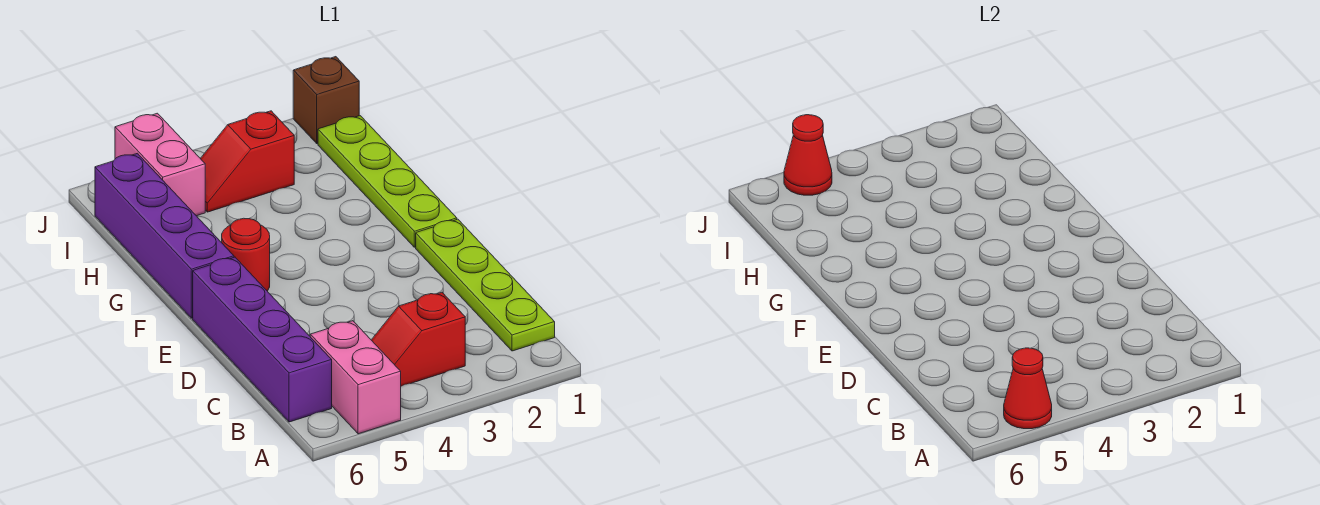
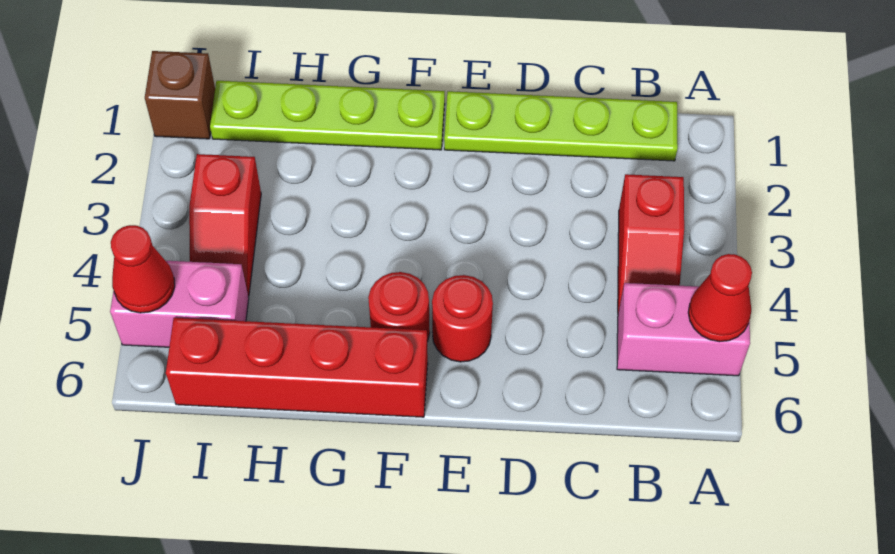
purple 1x4 brick [193,257,332,422] -> none
none -> red 1x1 round brick [432,275,493,362]
purple 1x4 brick [95,153,234,318] -> red 1x4 brick [166,318,428,417]

